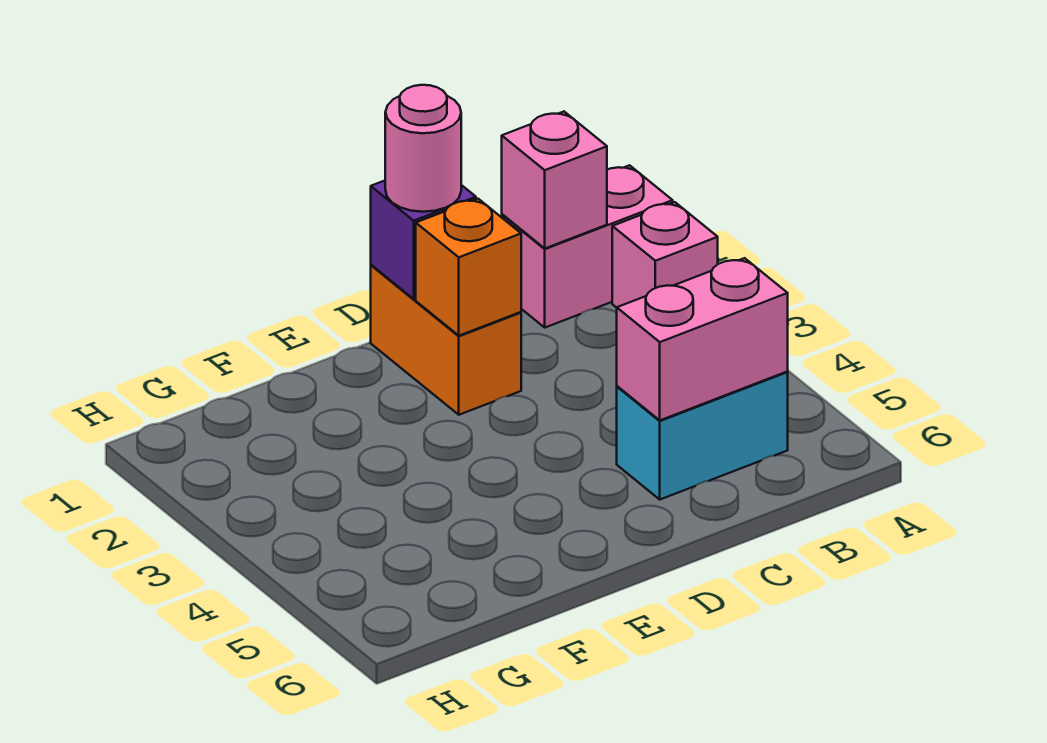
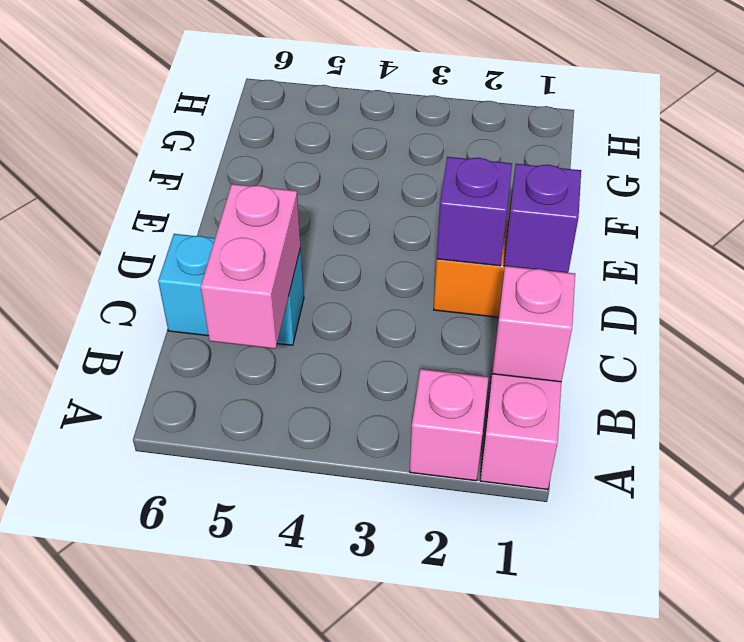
cyan 1x2 brick [617,372,788,499] -> cyan 1x2 brick turned to [158,234,304,345]
pink 1x1 round brick [385,85,461,212] -> none
orange 1x1 brick [416,199,521,336] -> purple 1x1 brick [437,157,512,266]

